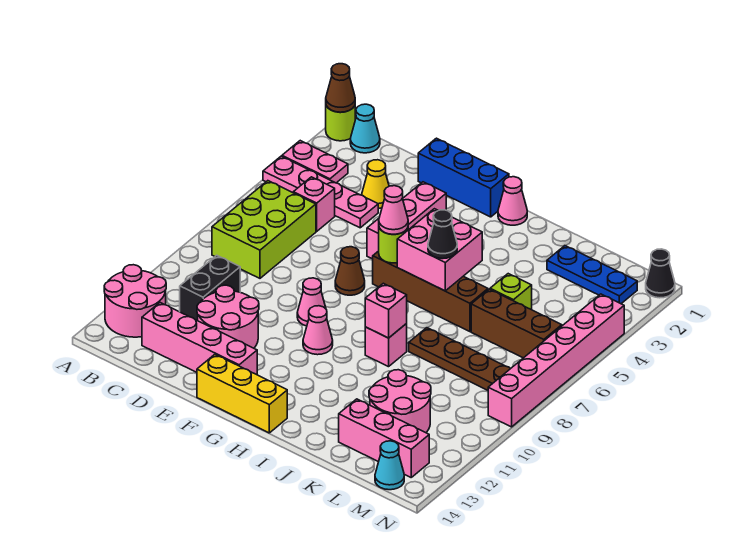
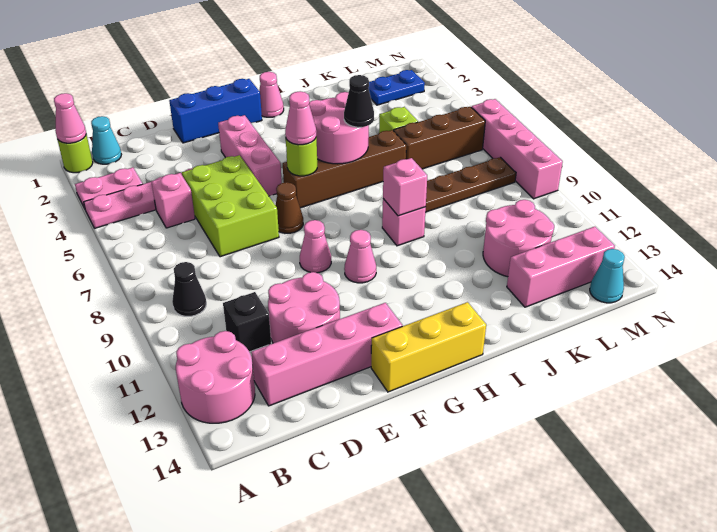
brown 1x1 cone [326,64,355,112] -> pink 1x1 cone [54,93,86,143]
lime 2x3 brick [212,181,316,278] -> lime 2x3 brick moved to [182,155,279,257]
black 1x2 brick [180,255,240,321] -> black 1x1 brick [223,292,271,352]
yellow 1x1 cone [362,160,389,208] -> none
pink 2x2 brick [397,209,482,291] -> pink 2x2 round brick [309,92,369,164]
blue 1x3 plate [547,246,637,304] -> blue 1x2 plate [368,70,425,105]
black 1x1 cone [646,249,675,298] -> black 1x1 cone moved to [172,262,206,316]
pink 1x6 brick [488,294,624,427] -> pink 1x4 brick [471,99,563,199]

